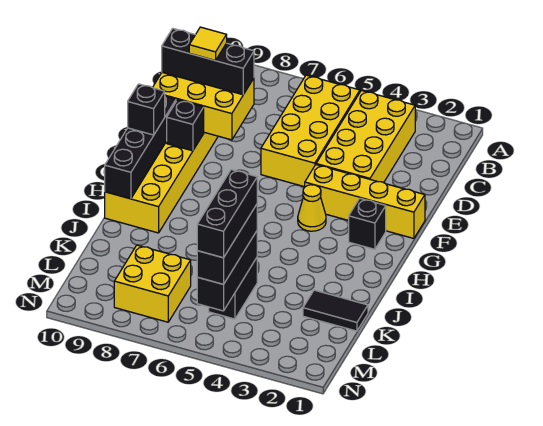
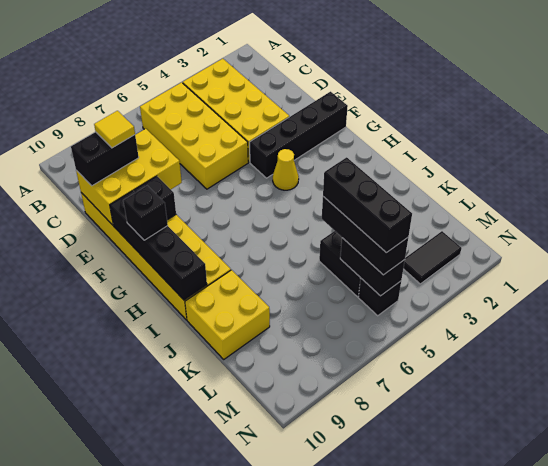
black 1x3 brick [162,29,254,95] -> black 1x2 brick [71,132,139,186]
yellow 1x4 brick [305,165,425,238] -> black 1x4 brick [250,92,348,178]
black 1x1 brick [349,198,386,249] -> black 1x1 brick moved to [358,278,401,316]
black 1x2 tile [303,290,368,331] -> black 1x2 tile moved to [403,231,462,284]
black 1x3 brick [197,231,257,311] -> black 1x2 brick [340,238,405,296]
yellow 2x2 brick [114,245,191,322] -> yellow 2x2 brick moved to [185,270,270,359]

